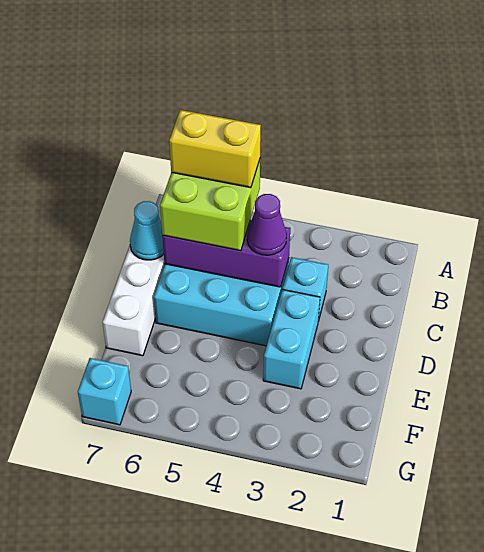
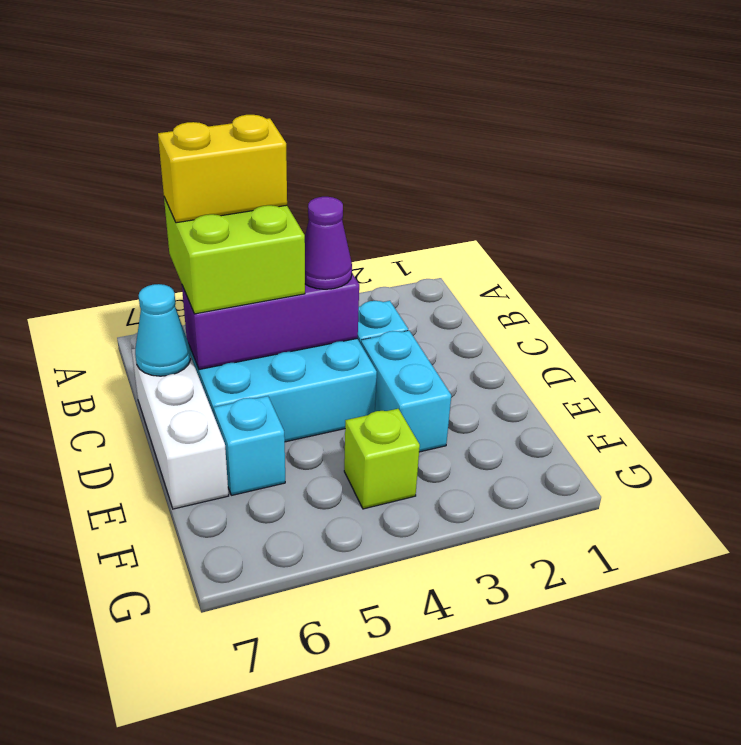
none -> lime 1x1 brick [344,409,420,509]
cyan 1x1 brick [78,358,131,425] -> cyan 1x1 brick moved to [214,396,285,495]

